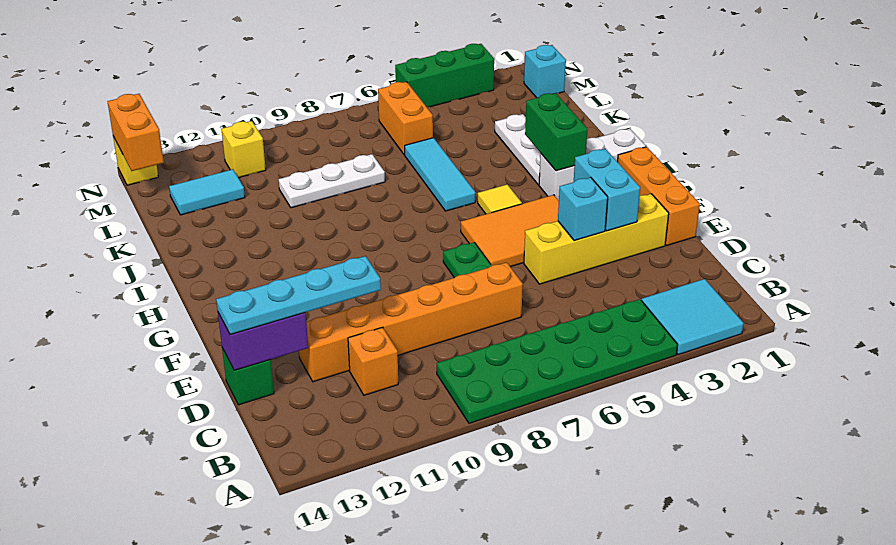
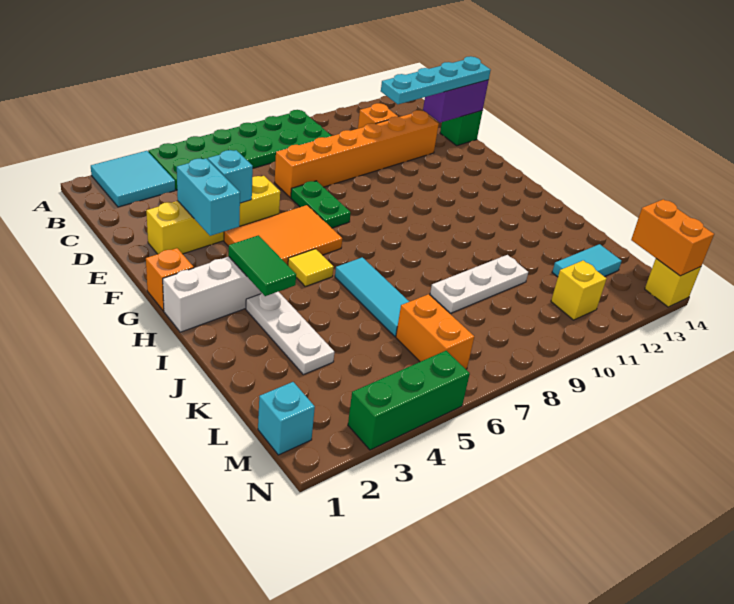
orange 1x3 brick [618,147,700,245] -> orange 1x1 brick [146,248,194,311]
green 1x2 brick [525,93,587,171] -> green 1x2 tile [228,235,296,296]

